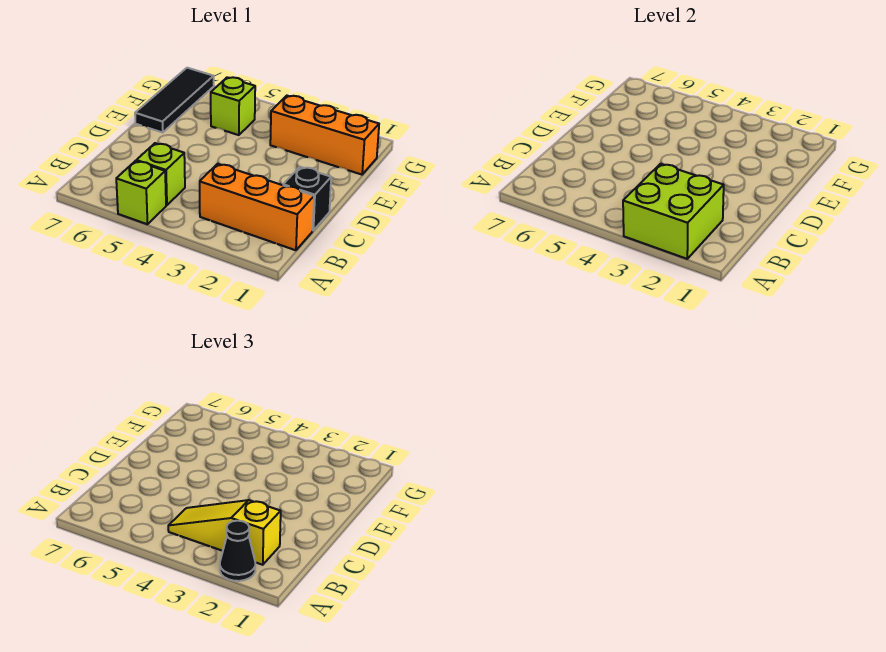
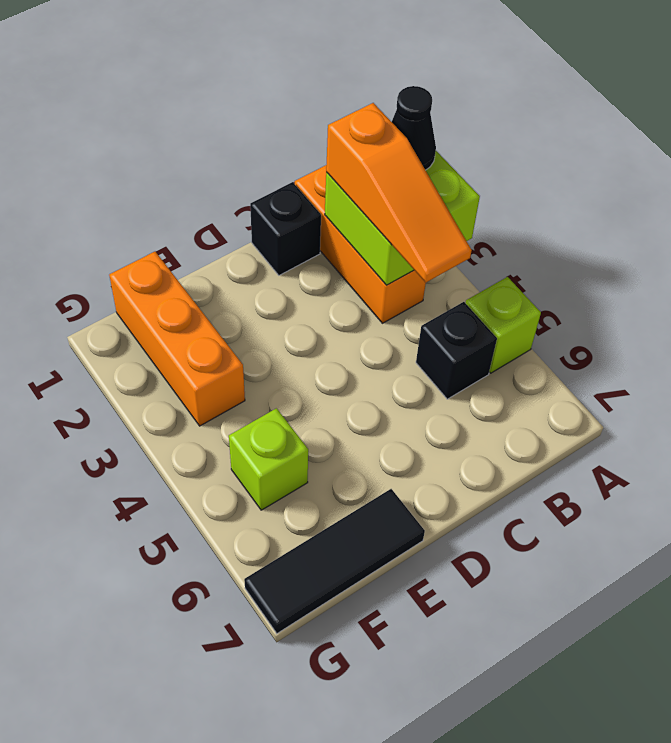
yellow 1x3 slope [168,500,281,565] -> orange 1x3 slope [326,103,472,283]
lime 1x1 brick [136,143,185,205] -> black 1x1 brick [416,302,497,399]

